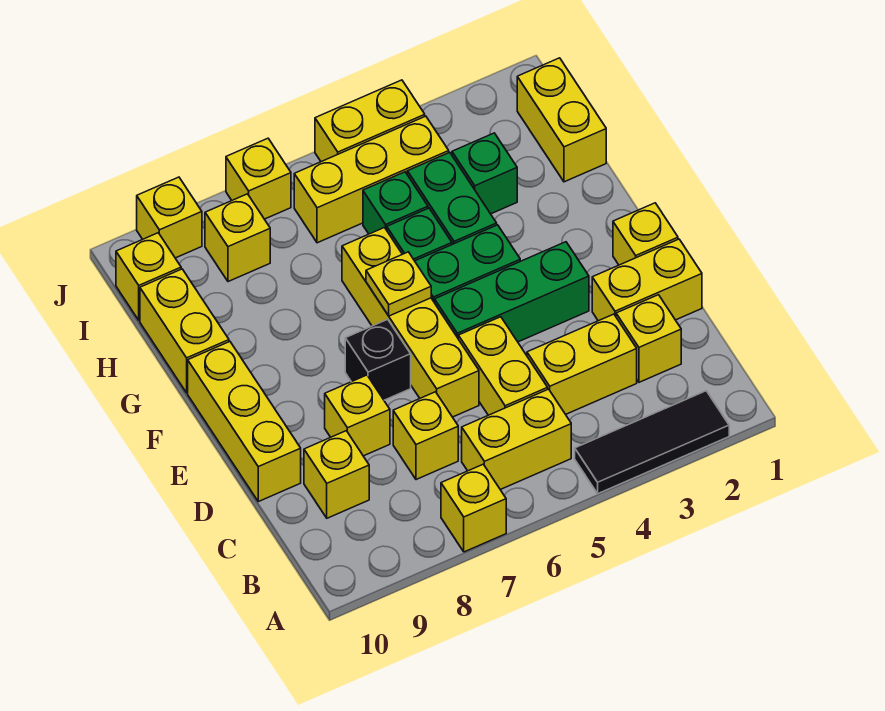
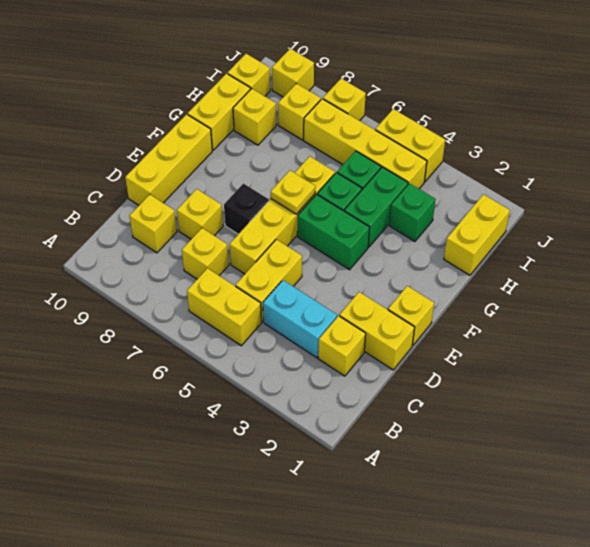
black 1x3 tile [575,391,729,494] -> none
yellow 1x1 brick [441,464,506,552] -> yellow 1x1 brick moved to [233,89,276,145]
yellow 1x2 brick [527,314,637,414] -> cyan 1x2 brick [263,280,337,358]
green 1x3 brick [435,242,589,342] -> none
yellow 1x3 brick [294,116,449,243] -> yellow 1x4 brick [304,99,427,189]

